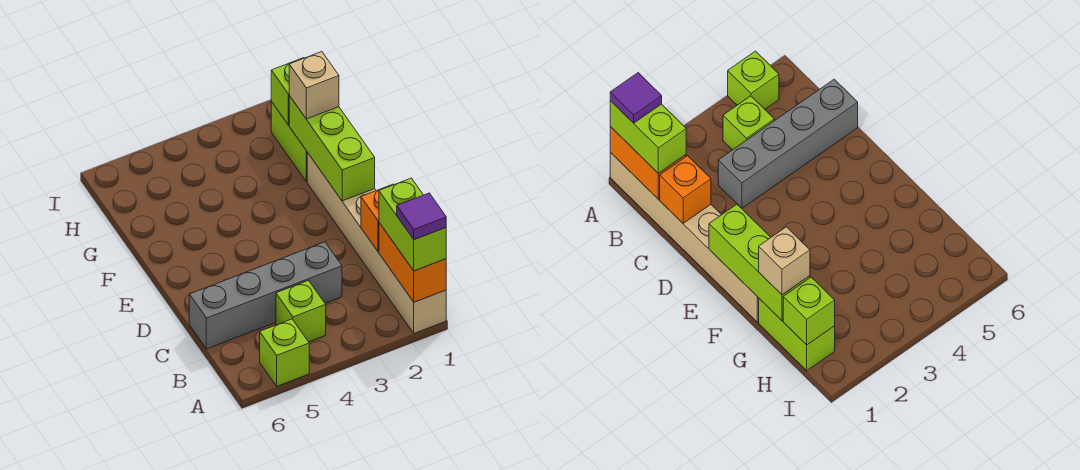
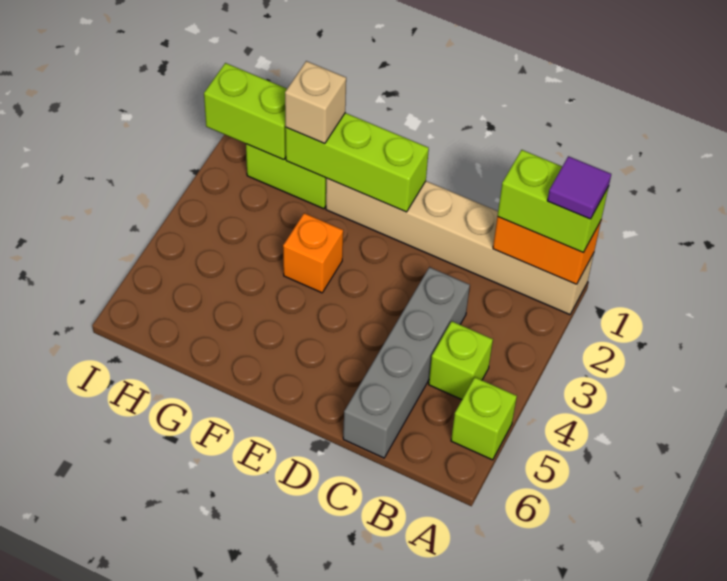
orange 1x1 brick [361,184,394,252] -> orange 1x1 brick moved to [283,213,343,293]
lime 1x1 brick [271,58,304,125] -> lime 1x2 brick [204,63,287,160]

